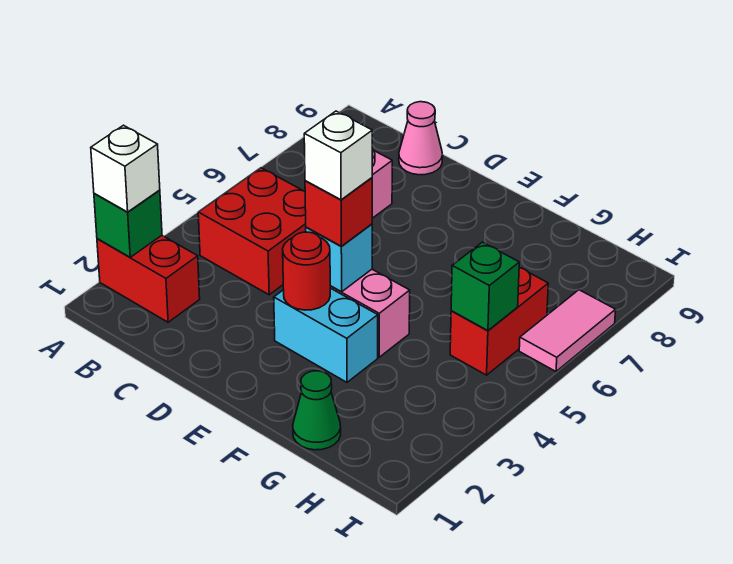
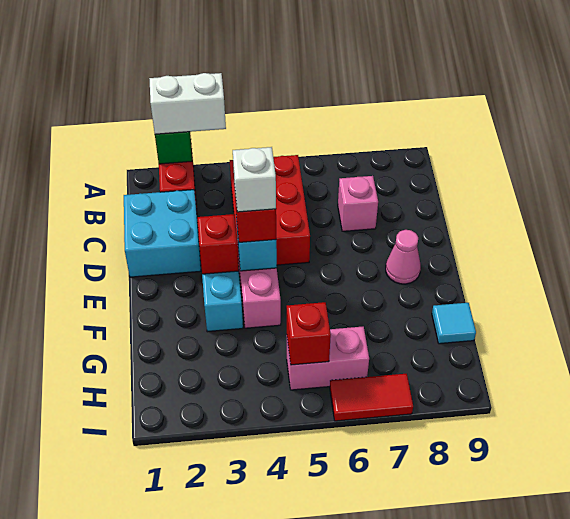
white 1x1 brick [91,125,160,212] -> white 1x2 brick [149,73,226,134]
red 2x2 brick [198,168,306,295] -> red 2x3 brick [230,155,310,265]
none -> cyan 2x2 brick [124,190,201,277]
pink 1x1 cone [399,102,443,175] -> pink 1x1 cone moved to [386,230,421,284]
red 1x1 round brick [283,232,330,310] -> red 1x1 brick [197,214,239,274]
green 1x1 cone [293,371,341,450] -> none
none -> cyan 1x1 tile [432,303,476,344]
red 1x2 brick [450,268,548,375] -> pink 1x2 brick [287,327,369,390]
green 1x1 brick [451,242,519,331] -> red 1x1 brick [287,302,331,365]
pink 1x2 tile [519,290,616,371] -> red 1x2 tile [330,374,413,421]

